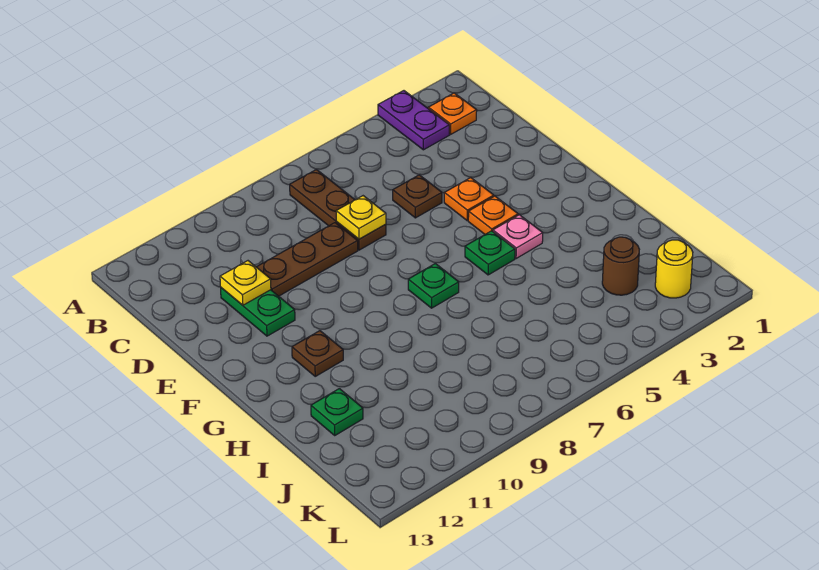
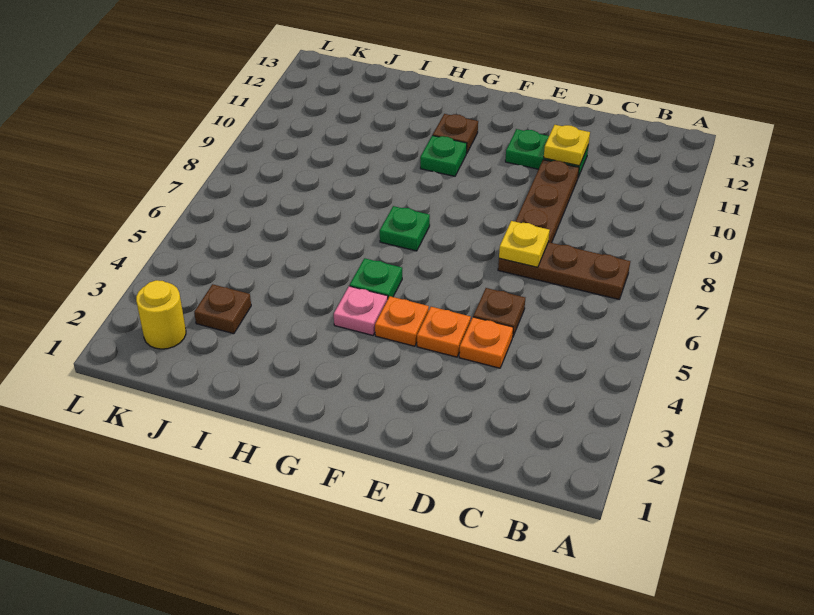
purple 1x2 plate [378,91,449,150] -> none
orange 1x1 plate [428,93,477,134] -> orange 1x1 plate moved to [459,317,513,368]
green 1x1 plate [311,389,363,435] -> green 1x1 plate moved to [420,135,467,176]
brown 1x1 round brick [602,237,639,295] -> brown 1x1 plate [194,284,251,334]

